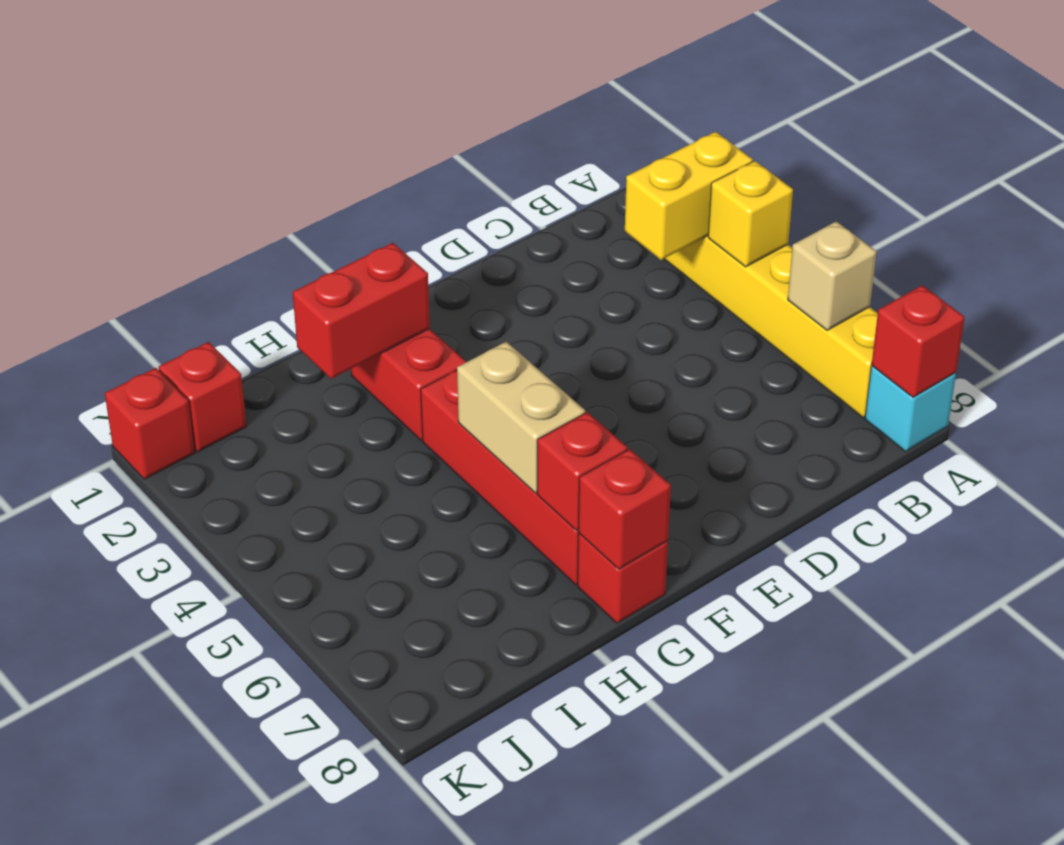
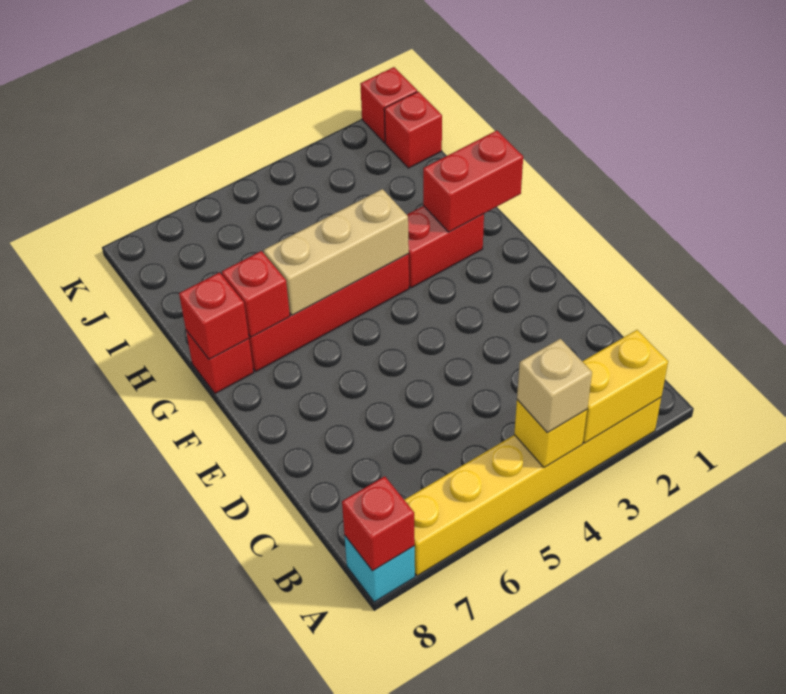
yellow 1x2 brick [625,132,753,260] -> yellow 1x2 brick turned to [582,330,668,443]
tan 1x1 brick [788,221,877,330] -> tan 1x1 brick moved to [517,339,592,433]
red 1x2 brick [293,243,430,379] -> red 1x2 brick turned to [423,131,523,232]
tan 1x2 brick [457,342,585,493] -> tan 1x3 brick [264,189,409,315]

